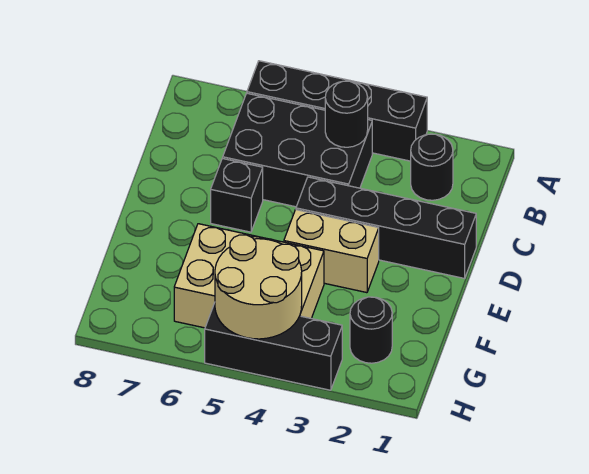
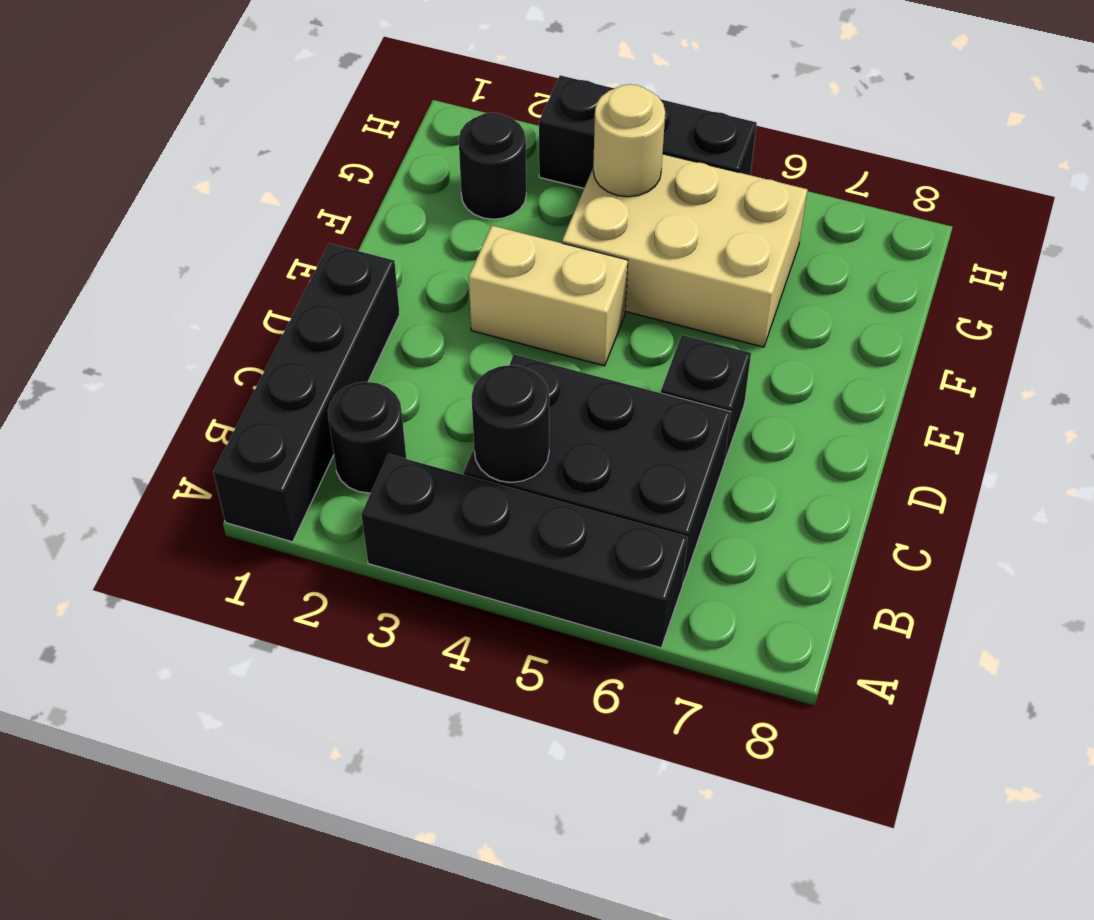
black 1x4 brick [296,177,476,278] -> black 1x4 brick turned to [213,244,400,542]
tan 2x2 round brick [215,235,302,339] -> tan 1x1 round brick [593,84,665,197]

